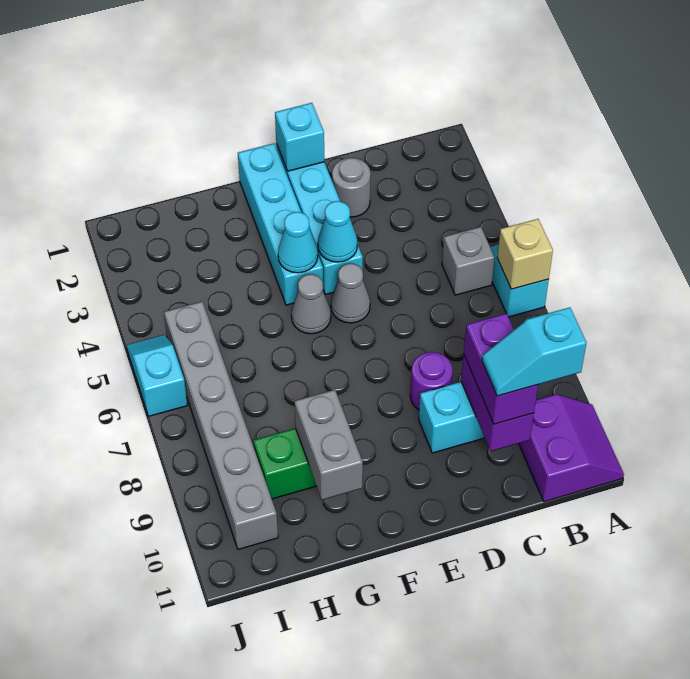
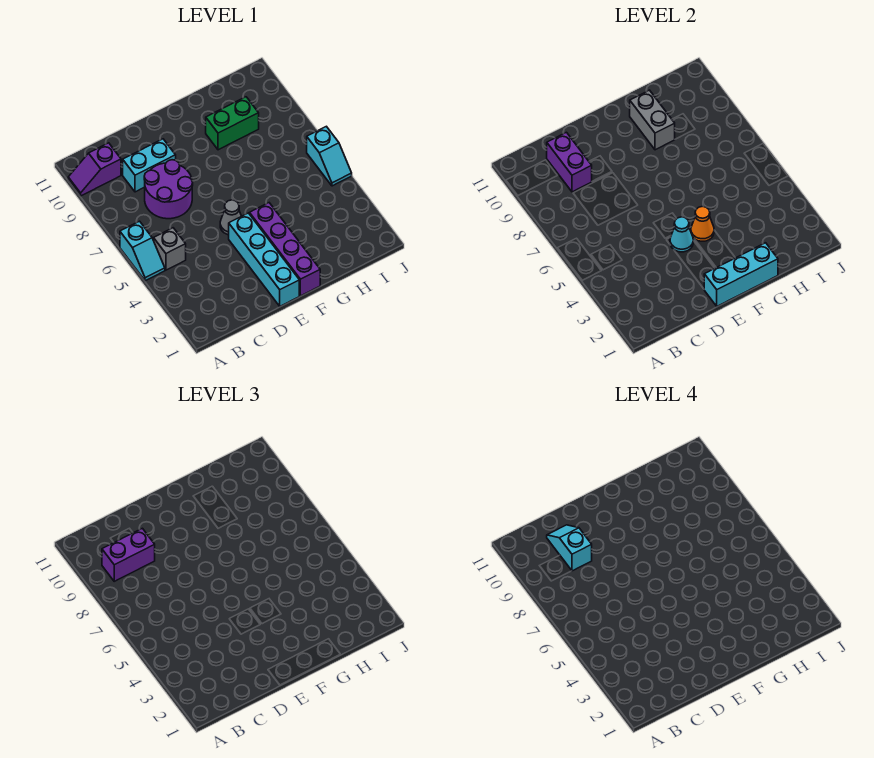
tan 1x1 brick [497,219,553,289] -> none
purple 2x2 slope [519,394,624,502] -> purple 1x2 slope [68,143,121,196]
cyan 1x2 slope [482,307,586,396] -> cyan 1x2 slope turned to [547,525,592,571]
purple 1x2 brick [464,313,538,424] -> purple 1x2 brick turned to [102,528,155,581]
grey 1x1 round brick [332,158,371,217] -> none
purple 1x1 round brick [410,352,453,410] -> purple 2x2 round brick [144,160,193,219]
cyan 1x1 brick [275,103,324,171] -> cyan 1x3 brick [704,243,778,306]
cyan 1x4 brick [238,143,323,305] -> purple 1x4 brick [249,203,320,296]
cyan 1x1 cone [278,212,318,273] -> orange 1x1 cone [691,206,714,241]
grey 1x1 cone [291,274,331,334] -> none
grey 1x6 brick [164,301,278,549] -> none

